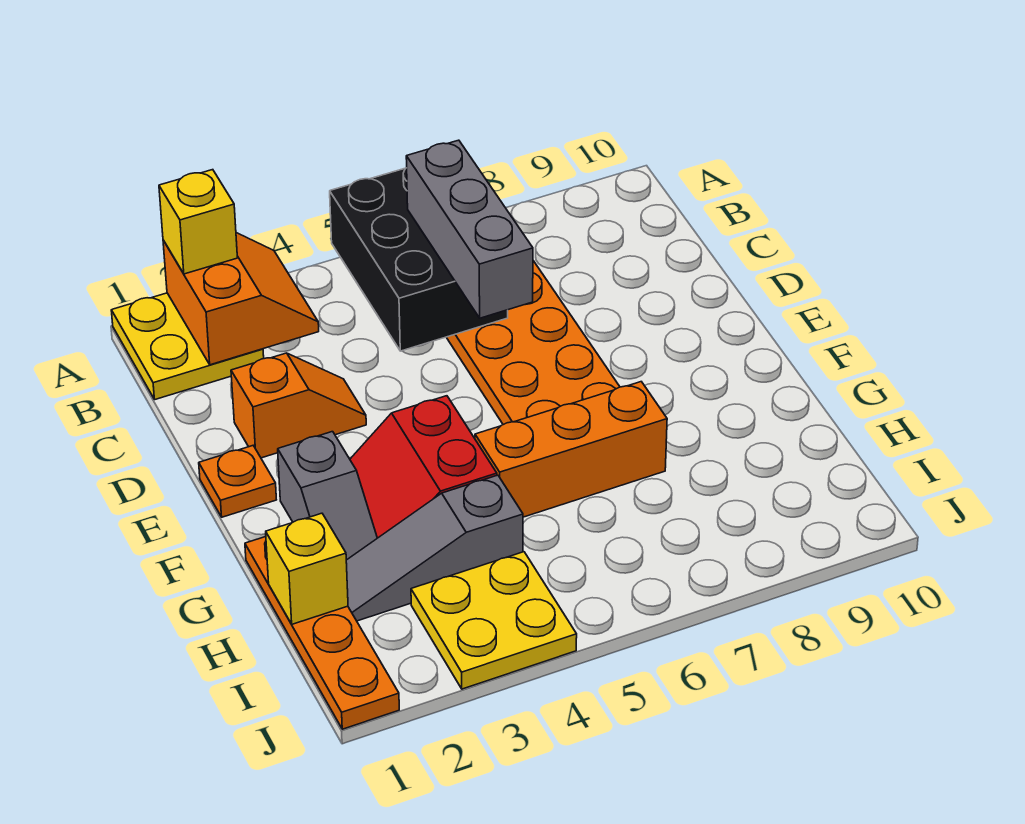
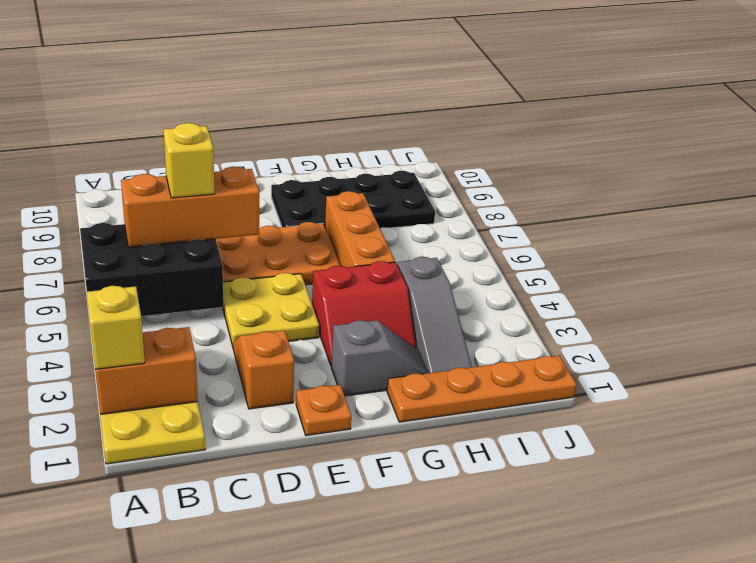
grey 1x3 brick [406,140,533,318] -> orange 1x3 brick [121,167,259,247]
none -> black 2x4 plate [271,171,435,228]
yellow 1x1 brick [266,513,348,624] -> yellow 1x1 brick moved to [164,123,215,198]
yellow 2x2 plate [411,552,577,689] -> yellow 2x2 plate moved to [223,273,319,346]

